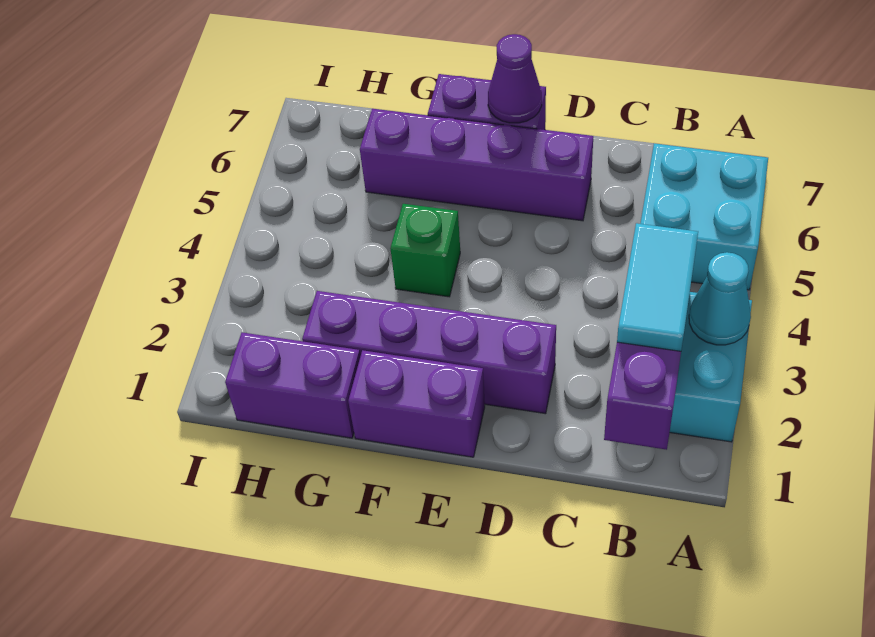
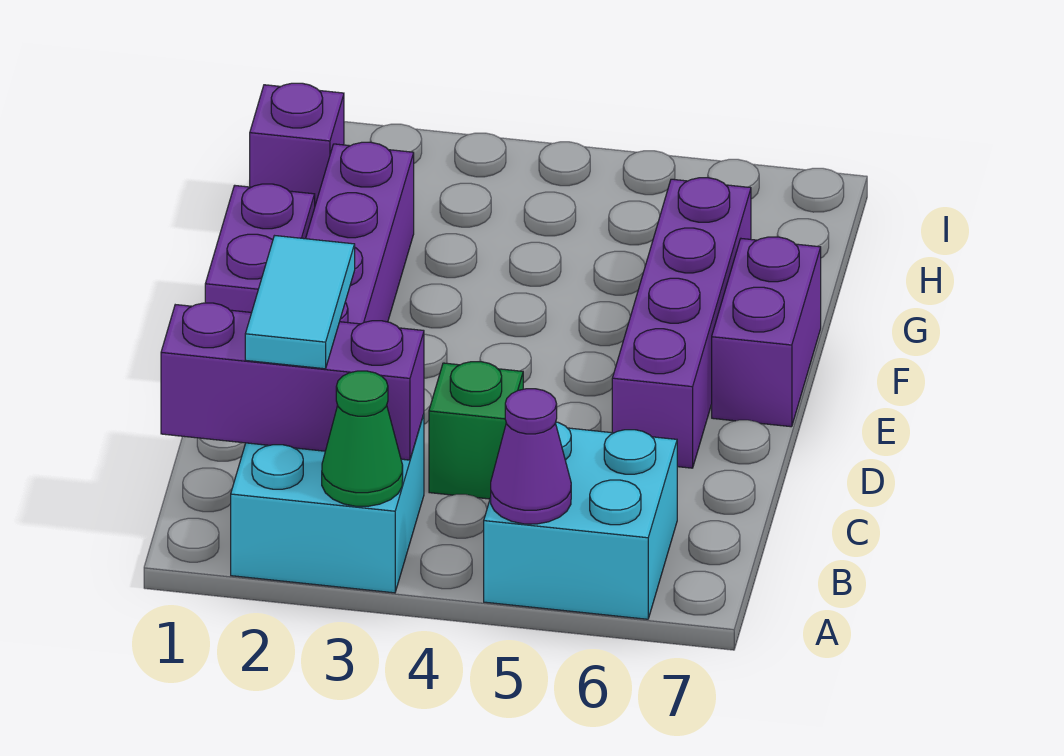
cyan 1x1 cone [689,252,751,345] -> green 1x1 cone [322,371,403,506]
cyan 1x2 tile [617,223,698,351] -> cyan 1x2 tile turned to [245,236,355,369]
purple 1x1 cone [488,34,542,123] -> purple 1x1 cone moved to [491,389,571,524]
green 1x1 brick [390,204,460,297] -> green 1x1 brick moved to [429,362,523,499]
purple 1x2 brick [225,333,360,438] -> purple 1x1 brick [250,83,344,205]

